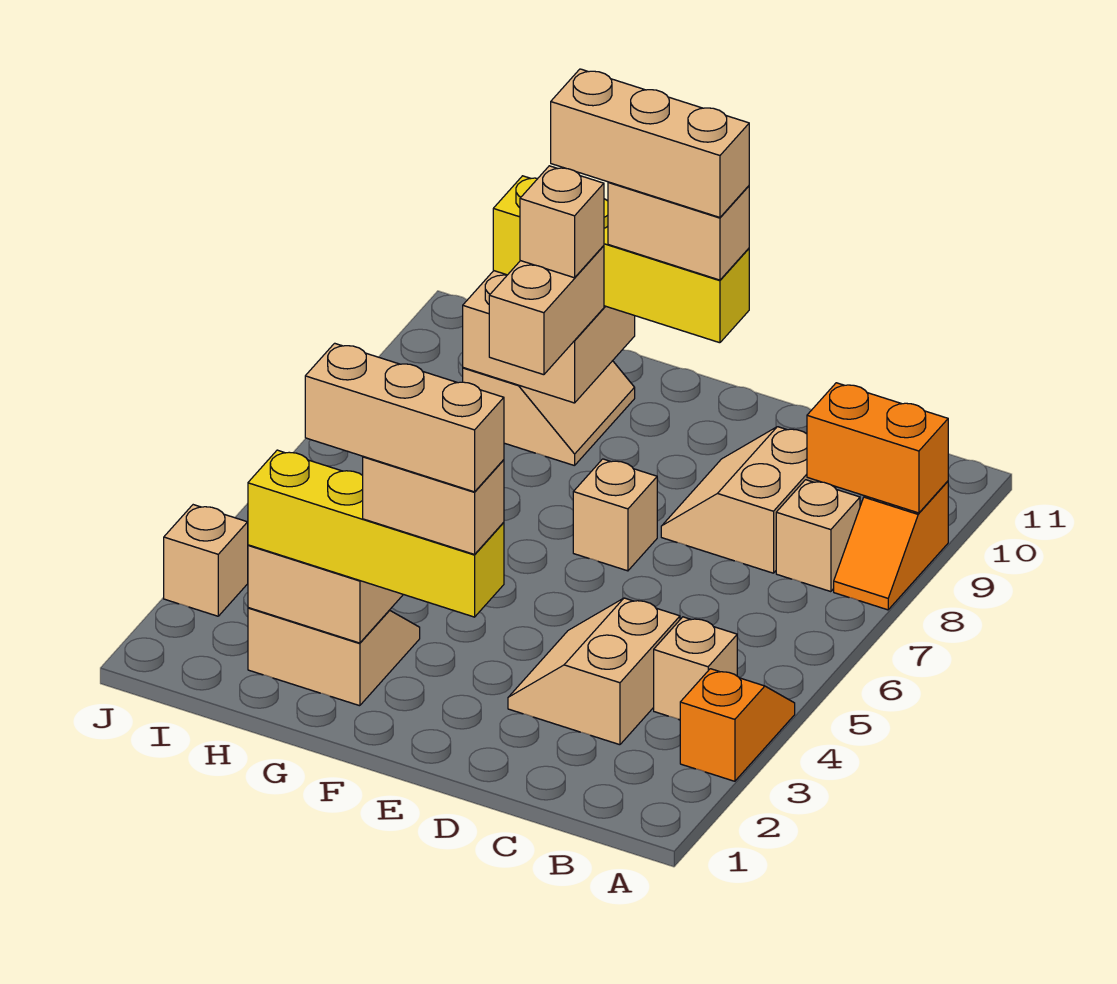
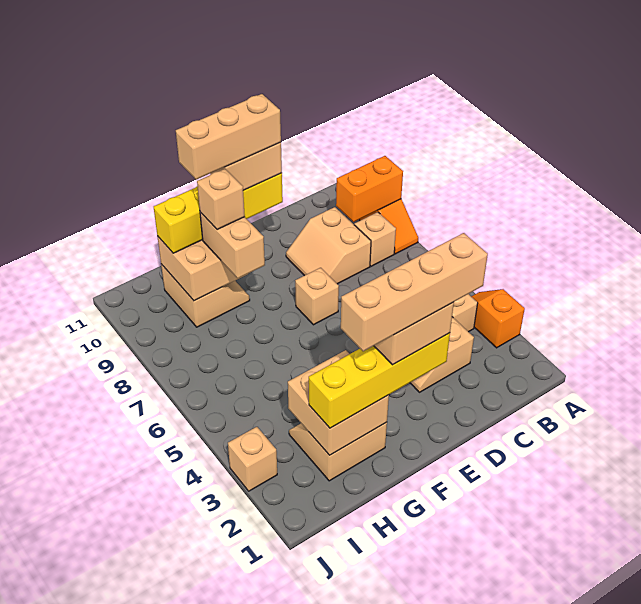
tan 1x3 brick [305,343,504,492] -> tan 1x4 brick [341,233,488,351]

